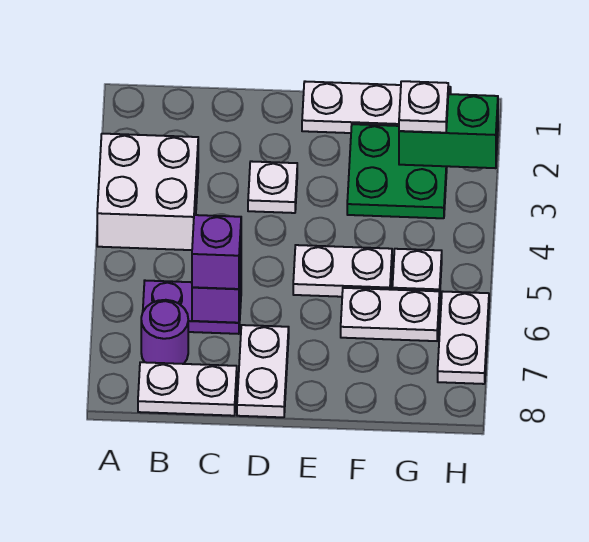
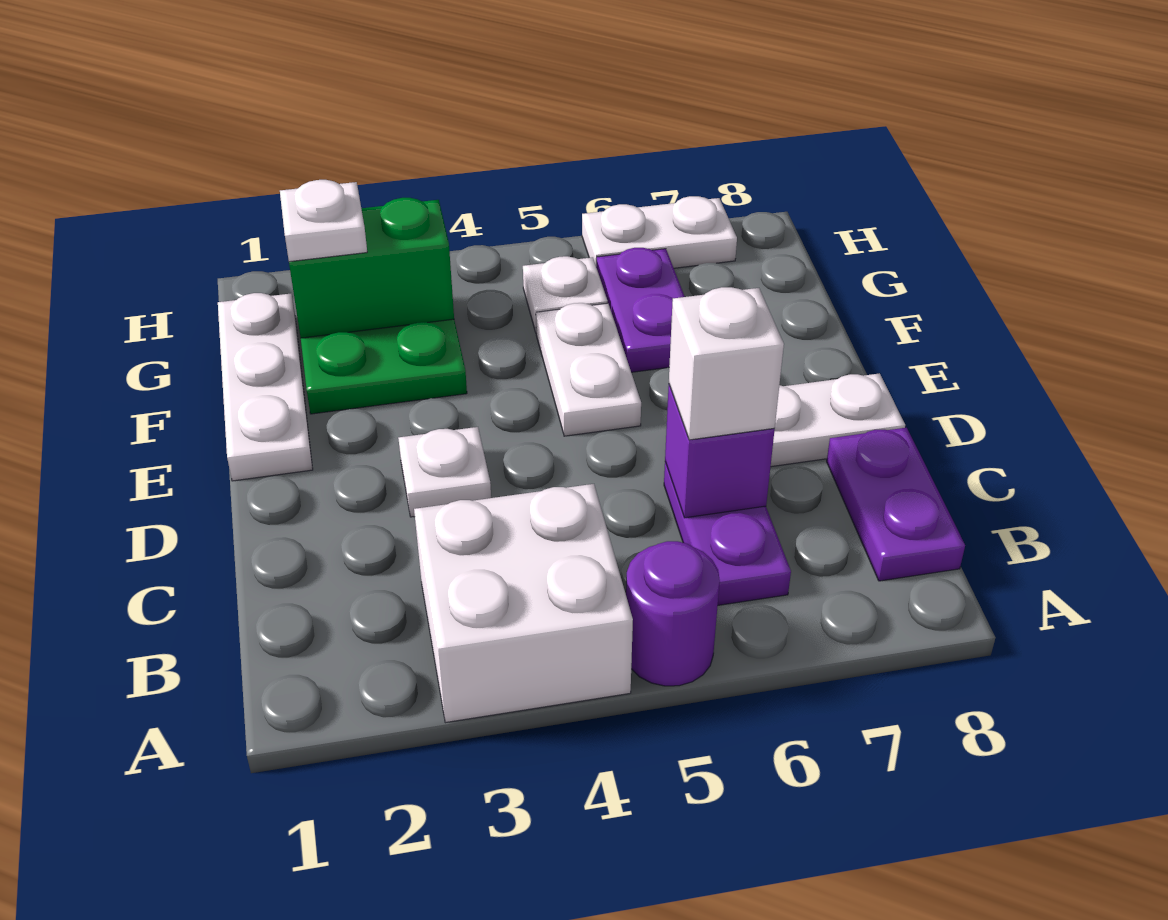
purple 1x1 round brick [141,300,188,364] -> purple 1x1 round brick moved to [626,541,720,686]
white 1x2 plate [138,362,237,416] -> purple 1x2 plate [827,428,965,581]
purple 1x1 brick [192,215,241,289] -> white 1x1 brick [669,287,784,440]
white 1x2 plate [341,288,440,341] -> purple 1x2 plate [596,248,685,372]
green 1x2 brick [399,94,498,168] -> green 1x2 brick turned to [289,198,454,338]

